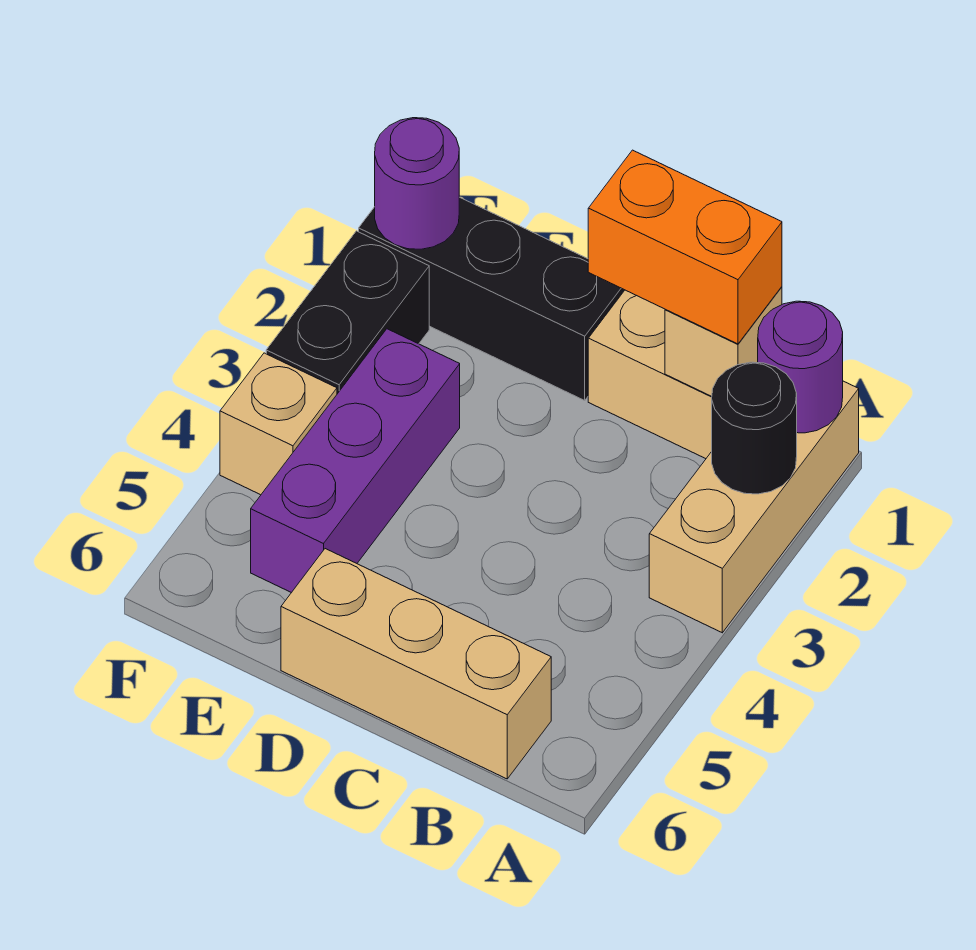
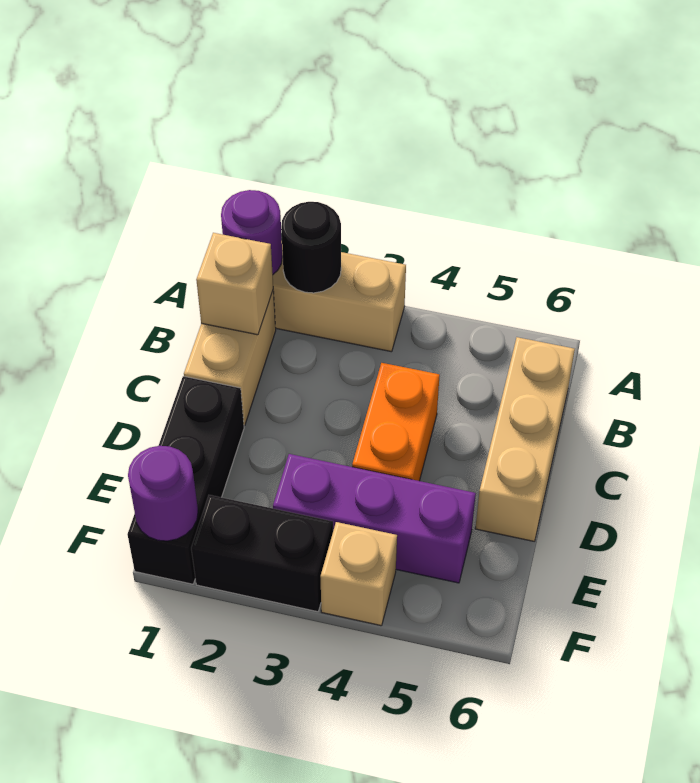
orange 1x2 brick [588,150,782,344] -> orange 1x2 brick moved to [352,363,440,481]

